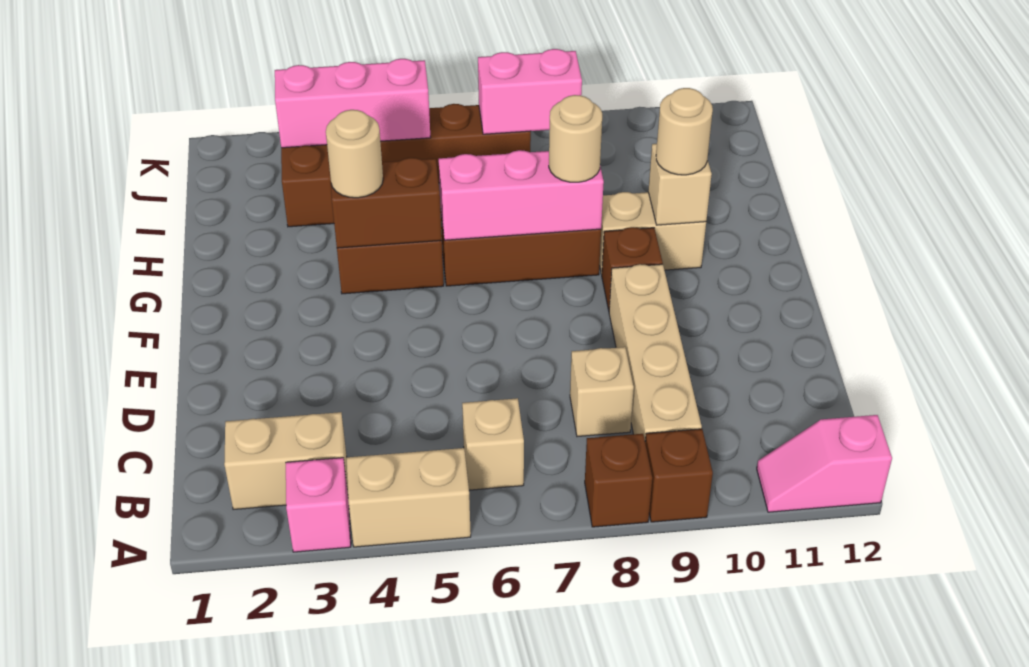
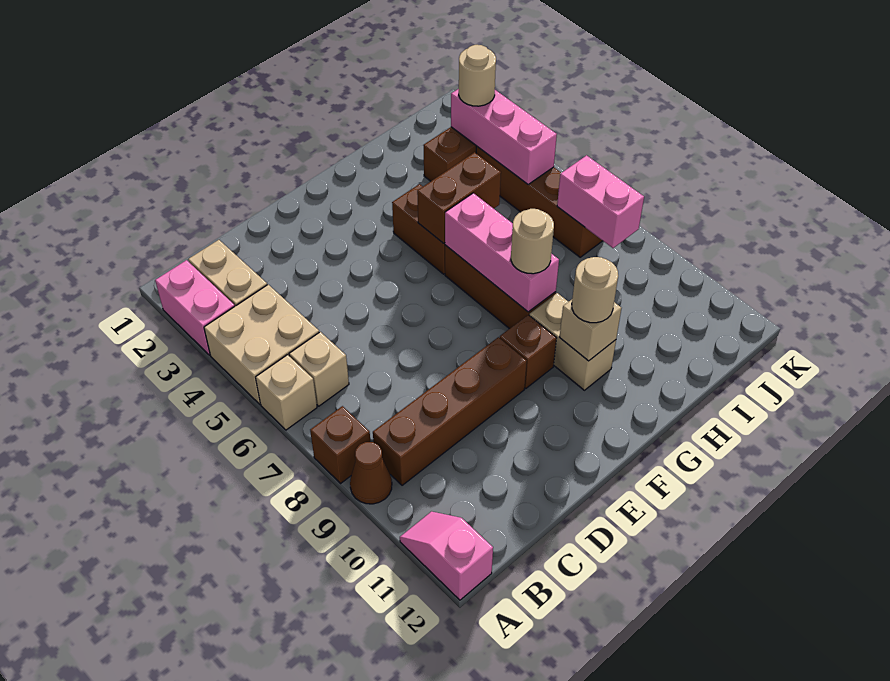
pink 1x1 brick [286,458,351,552] -> pink 1x2 brick [155,260,235,355]
tan 1x2 brick [346,448,471,547] -> tan 2x2 brick [204,285,319,404]
brown 1x1 brick [645,429,713,522] -> brown 1x1 cone [350,442,392,504]
tan 1x4 brick [609,264,702,441] -> brown 1x4 brick [373,337,527,485]
tan 1x1 brick [570,347,634,437] -> tan 1x1 brick moved to [256,355,317,430]
brown 1x2 brick [331,158,442,248] -> brown 1x2 brick turned to [417,152,501,243]
tan 1x1 round brick [326,110,383,198] -> tan 1x1 round brick moved to [459,45,496,106]

